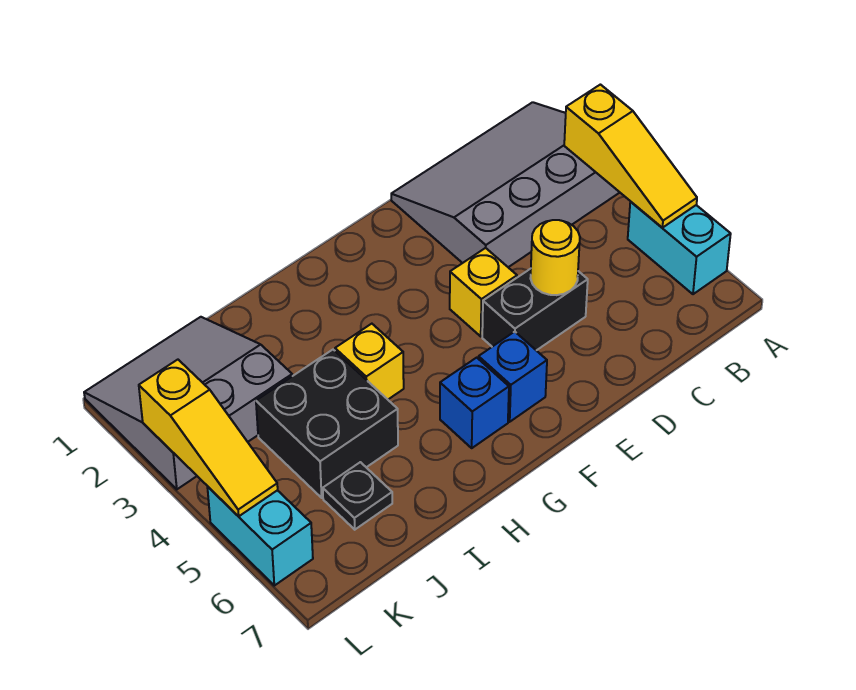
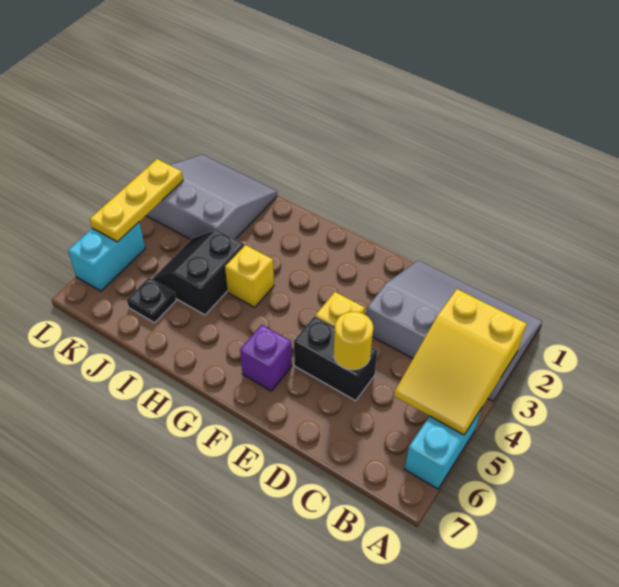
yellow 1x3 slope [564,85,697,228] -> yellow 2x3 slope [394,289,527,435]
blue 1x1 brick [479,332,547,422] -> purple 1x1 brick [240,325,292,391]
blue 1x1 brick [440,358,509,448] -> none
black 2x2 brick [256,350,398,498] -> black 2x2 slope [152,230,244,315]
yellow 1x3 slope [139,360,278,516] -> yellow 1x3 plate [90,159,183,242]

